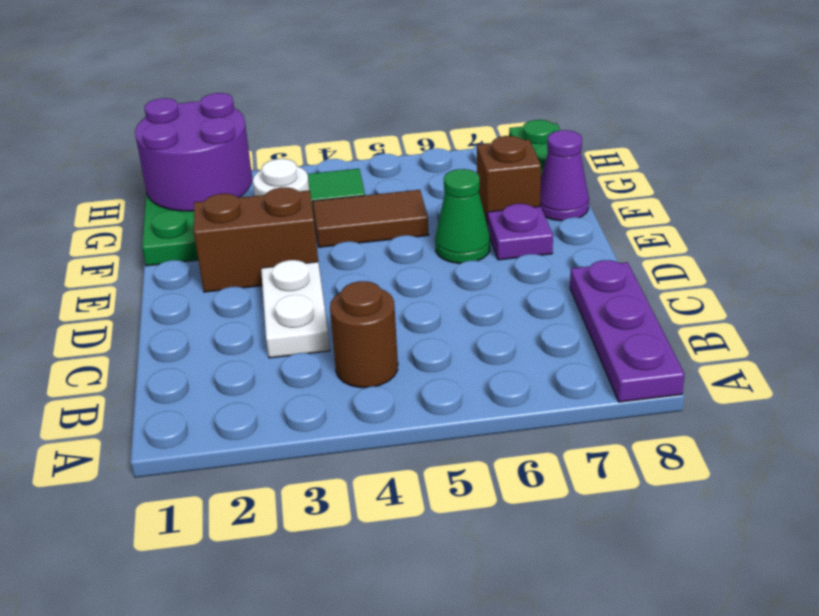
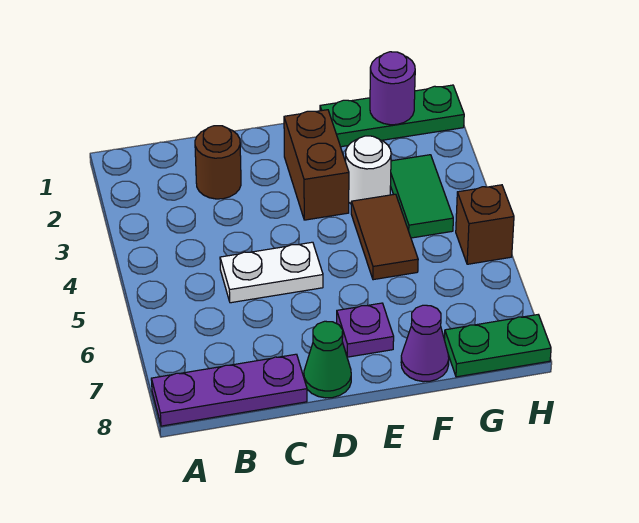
brown 1x1 round brick [330,281,398,388] -> brown 1x1 round brick moved to [195,126,241,199]
white 1x2 plate [261,260,330,358] -> white 1x2 plate moved to [220,242,323,303]
green 1x1 cone [435,169,490,263] -> green 1x1 cone moved to [304,321,351,398]
brown 1x1 brick [477,136,541,222] -> brown 1x1 brick moved to [456,185,514,264]
purple 2x2 round brick [135,93,252,211] -> purple 1x1 round brick [370,52,415,125]

